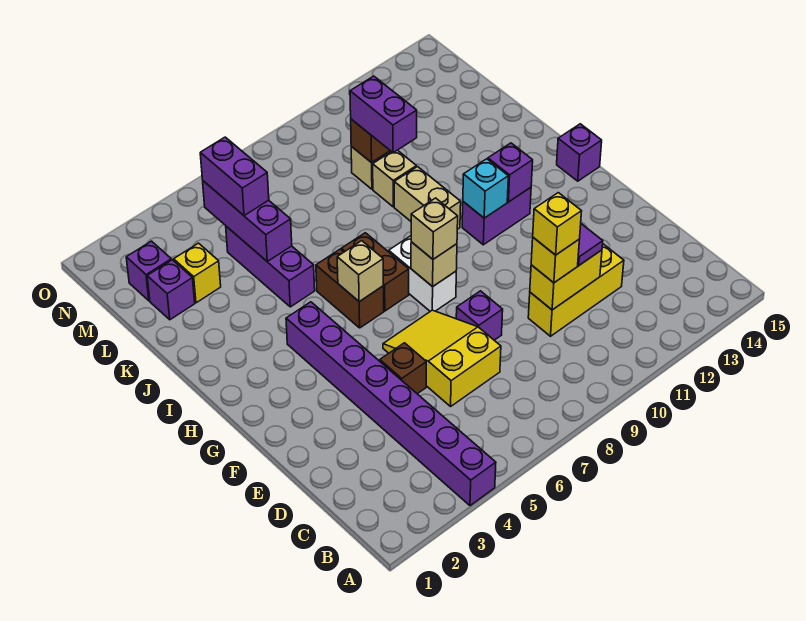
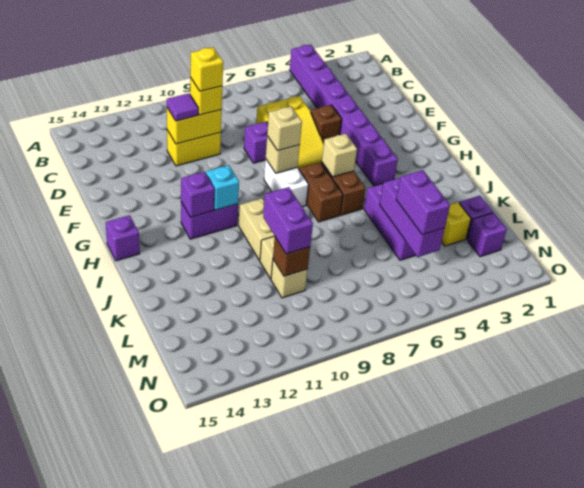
yellow 1x3 brick [528,244,624,336] -> yellow 1x2 brick [167,130,221,166]

